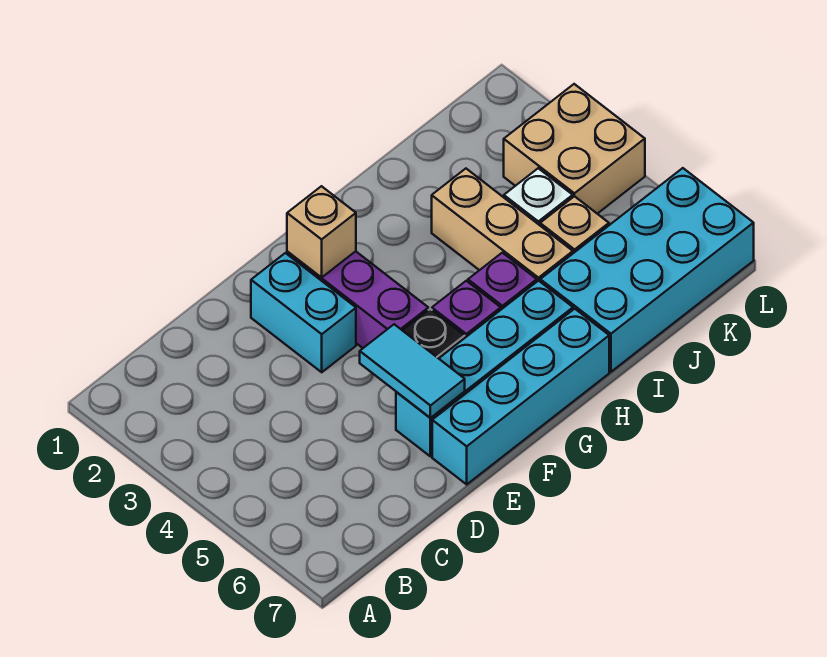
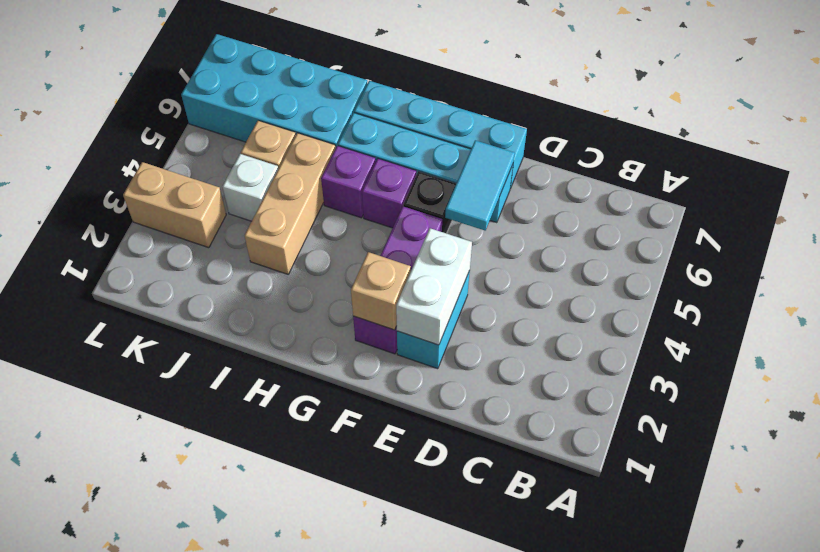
none -> white 1x2 brick [396,228,472,345]
tan 2x2 brick [504,84,645,214] -> tan 1x2 brick [123,162,226,248]

